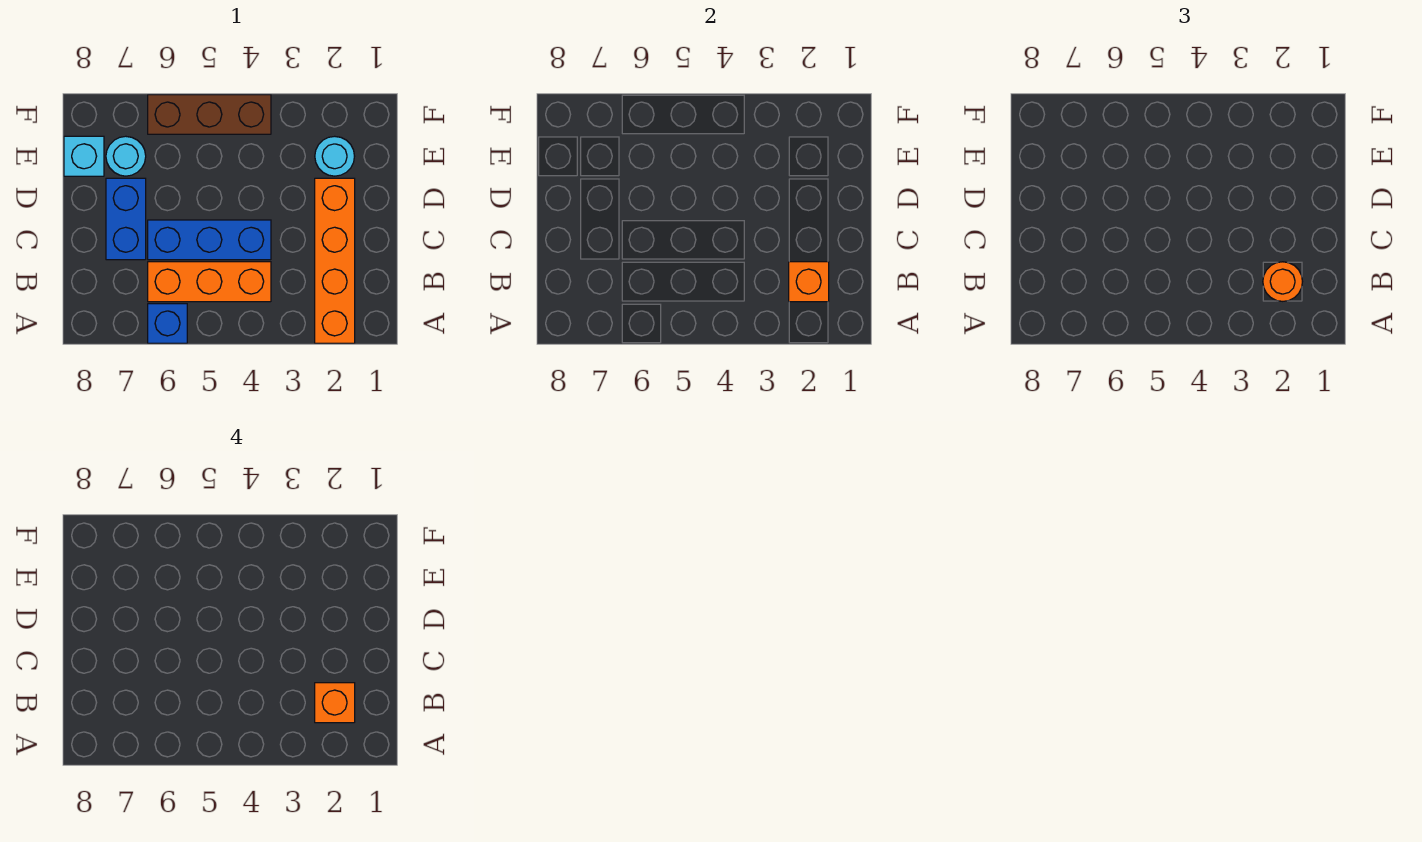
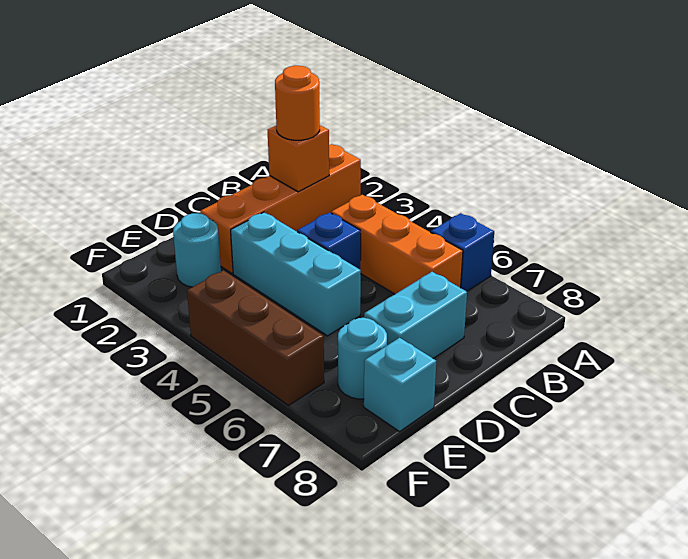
orange 1x1 brick [315,683,355,723] -> none
blue 1x3 brick [148,220,271,260] -> blue 1x1 brick [297,212,361,269]
blue 1x2 brick [106,178,146,260] -> cyan 1x2 brick [364,272,467,359]
none -> cyan 1x3 brick [231,212,361,336]

